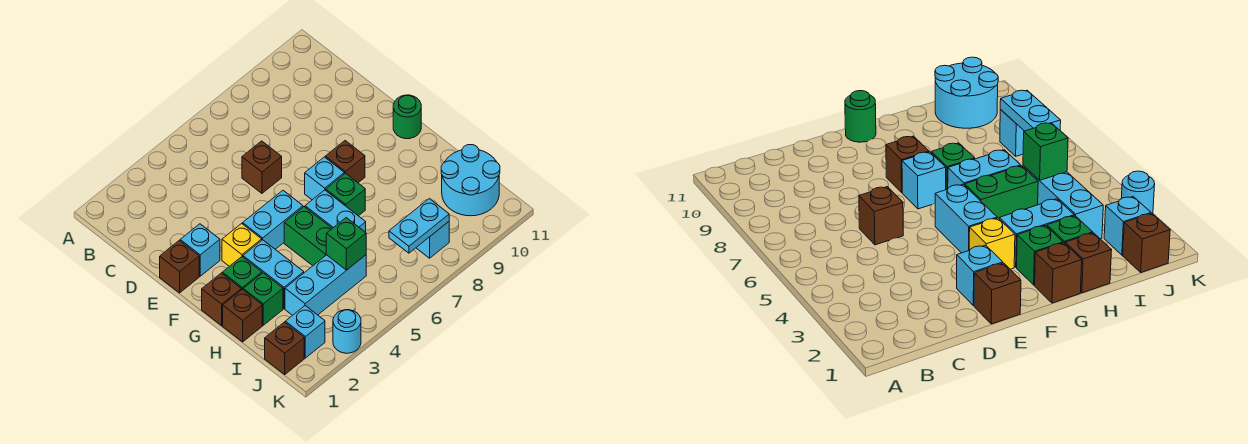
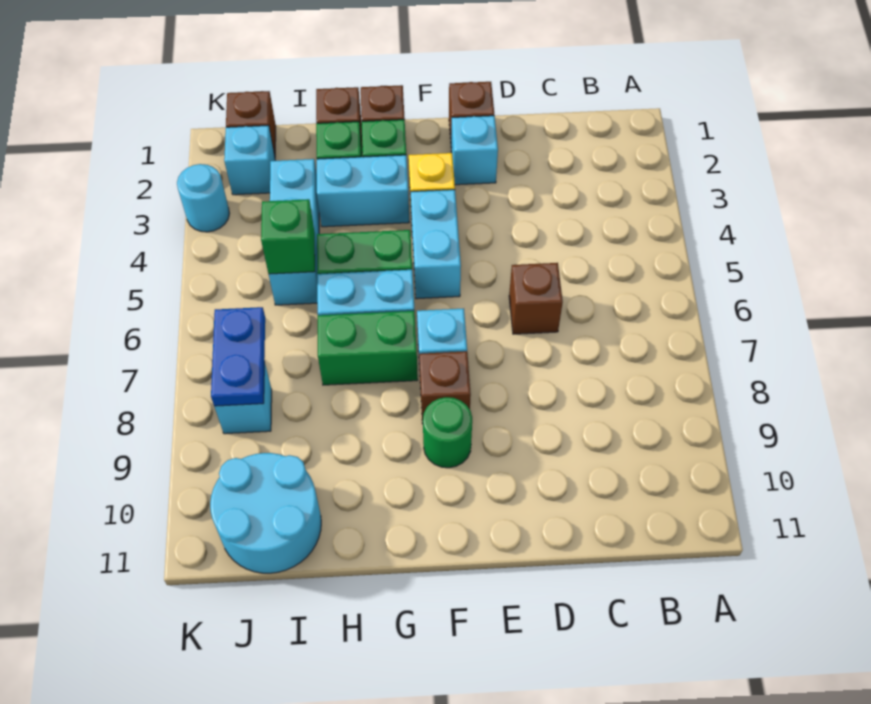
green 1x1 round brick [393,95,421,139] -> green 1x1 round brick moved to [423,397,472,468]
green 1x1 brick [326,173,365,216] -> green 1x2 brick [318,311,418,385]
cyan 1x2 plate [389,199,449,253] -> blue 1x2 plate [211,307,265,406]

